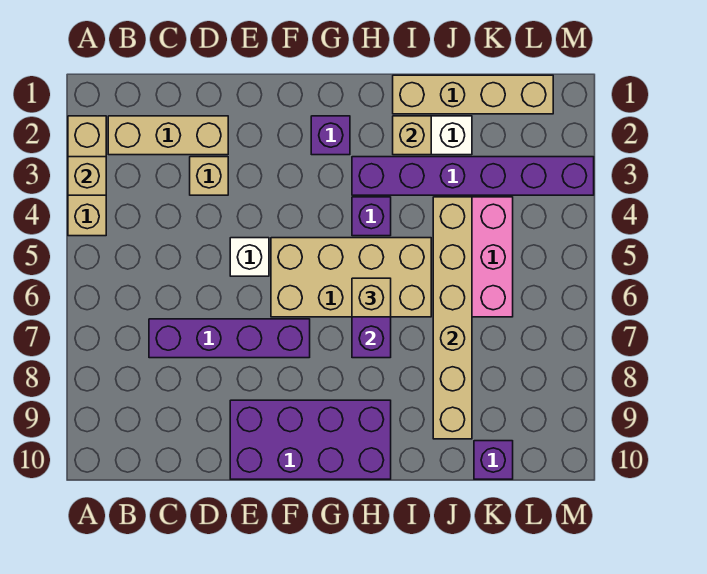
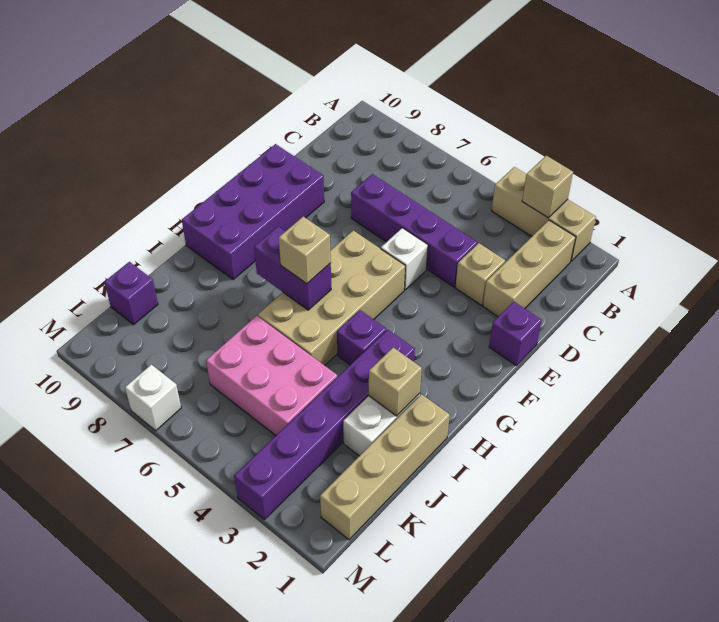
purple 1x4 brick [149,319,310,358] -> purple 1x4 brick turned to [351,174,477,287]
purple 1x1 brick [311,116,350,155] -> purple 1x1 brick moved to [489,302,542,365]
tan 1x6 brick [433,197,472,439] -> none
none -> white 1x1 brick [125,365,181,431]

